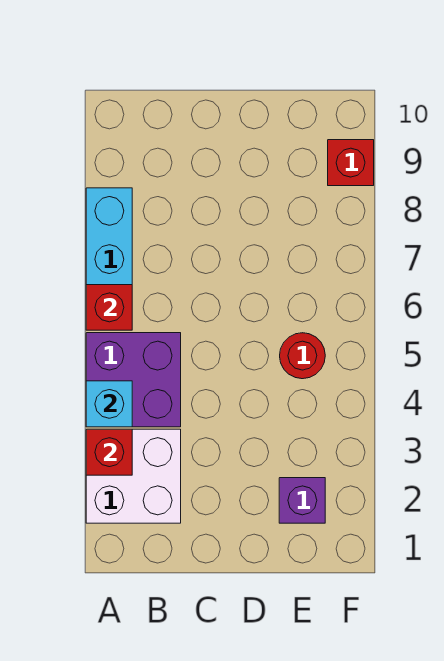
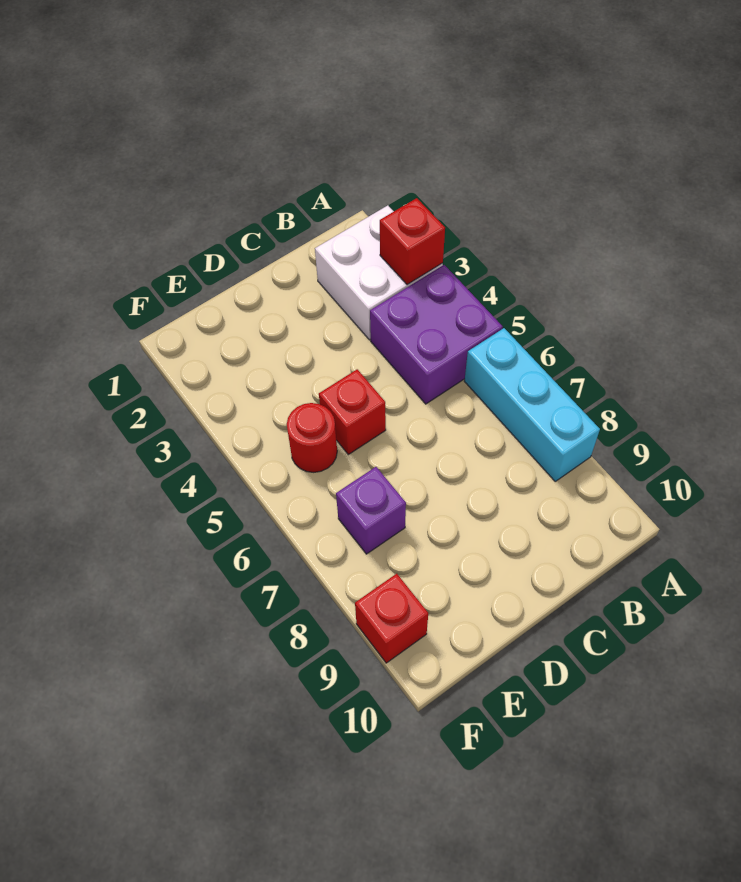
cyan 1x1 brick [86,381,132,427] -> none
red 1x1 brick [86,285,132,330] -> red 1x1 brick moved to [319,369,386,454]
purple 1x1 brick [279,478,325,523] -> purple 1x1 brick moved to [336,467,406,554]

